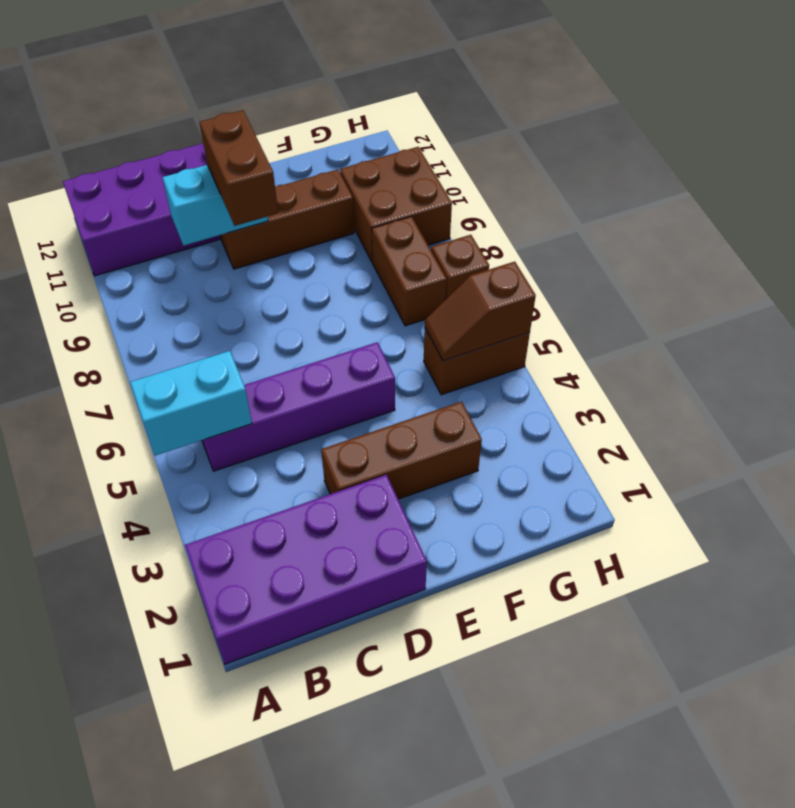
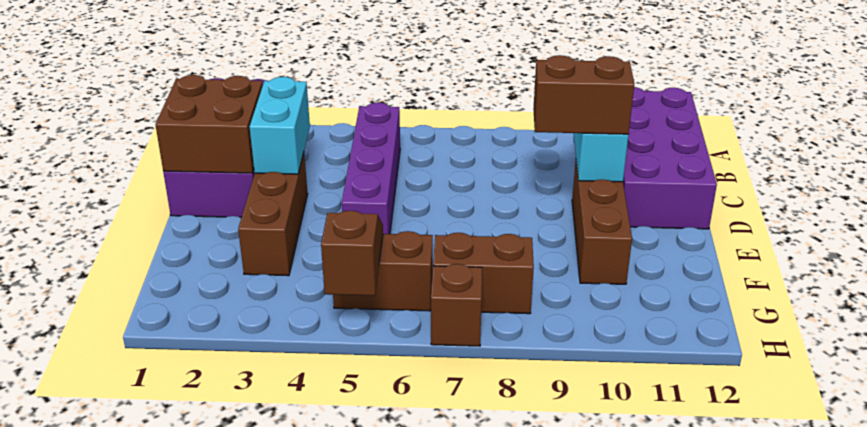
cyan 1x2 brick [130,351,252,456] -> cyan 1x2 brick moved to [249,77,310,174]
brown 1x2 brick [424,329,530,395] -> brown 1x2 brick turned to [333,231,433,311]
brown 2x2 brick [340,147,452,262] -> brown 2x2 brick moved to [155,75,263,173]

